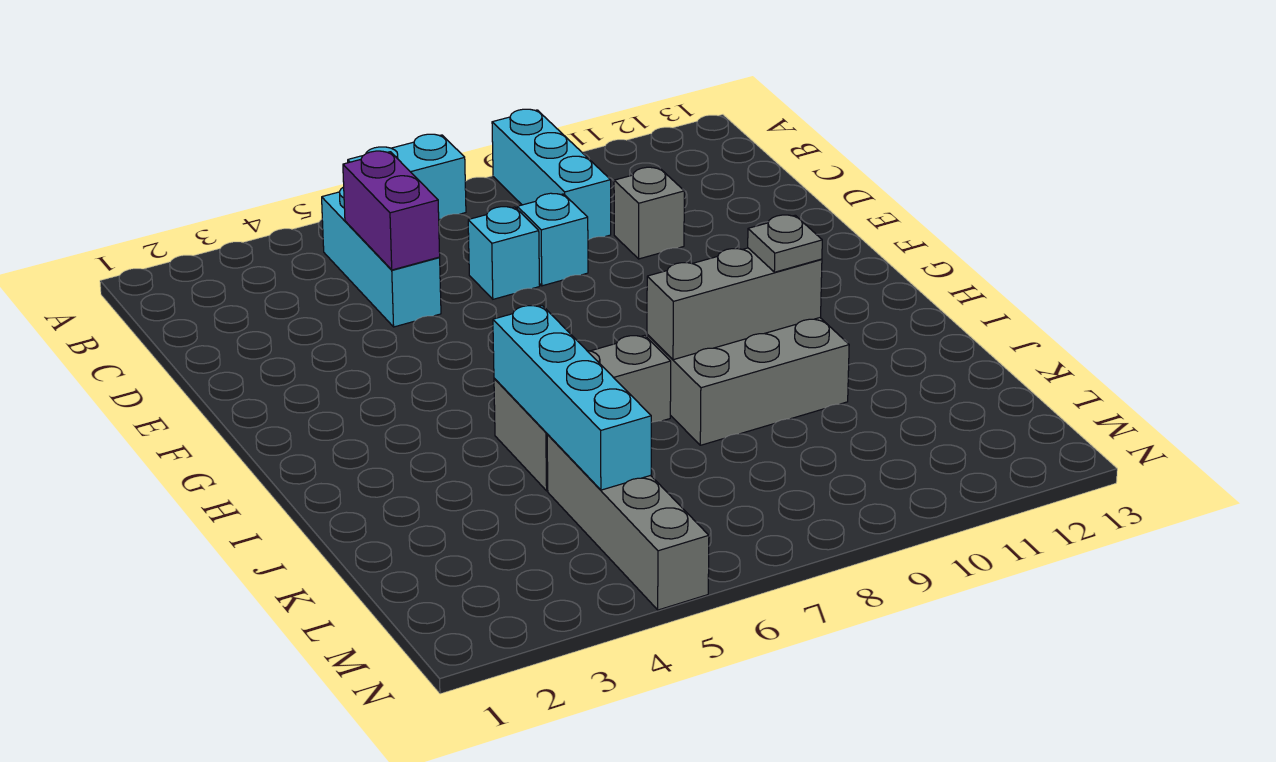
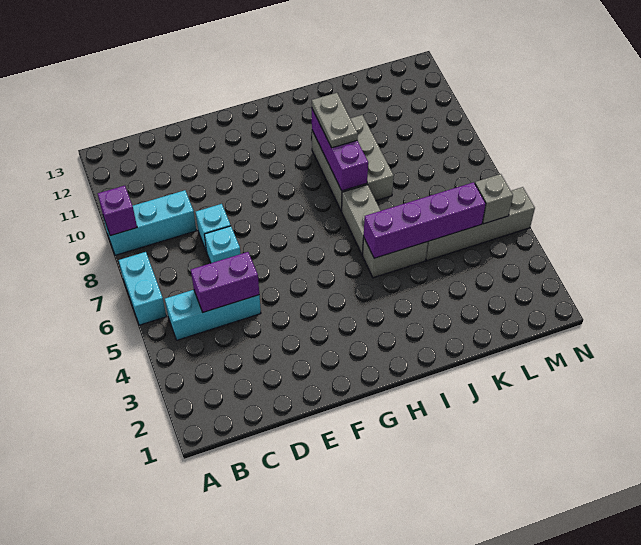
none -> purple 1x1 brick [98,186,137,236]
grey 1x1 brick [614,167,684,259] -> grey 1x1 brick moved to [475,174,513,224]
cyan 1x4 brick [493,306,651,490] -> purple 1x4 brick [364,182,486,258]
grey 1x3 brick [647,248,822,360] -> purple 1x3 brick [312,109,368,191]
grey 1x1 plate [748,215,822,272] -> grey 1x2 plate [312,93,358,148]

